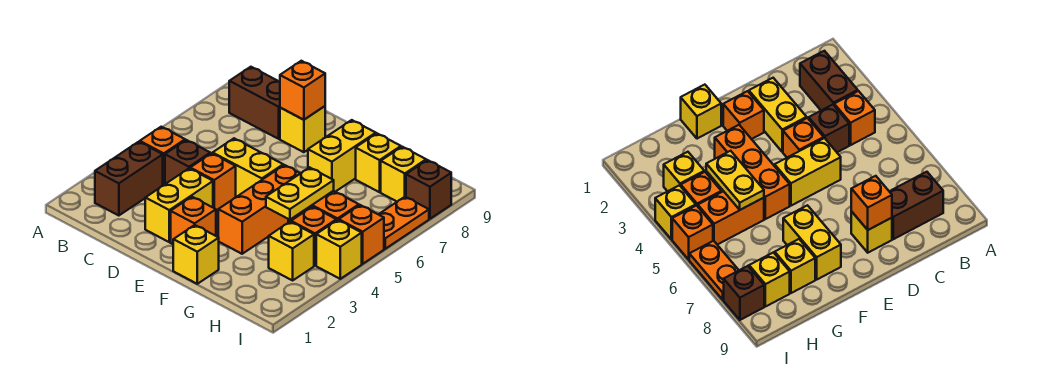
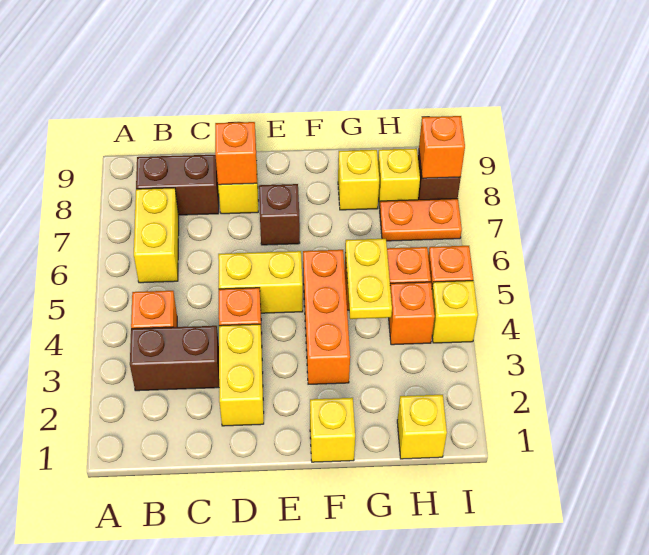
brown 1x2 brick [95,142,163,216] -> brown 1x2 brick turned to [130,326,219,391]
brown 1x1 brick [165,140,210,184] -> brown 1x1 brick moved to [259,184,300,245]
orange 1x1 brick [171,197,216,244] -> orange 1x1 brick moved to [419,116,465,178]
yellow 1x2 brick [308,120,376,192] -> yellow 1x2 brick moved to [134,188,179,283]
yellow 1x1 brick [269,222,314,280] -> yellow 1x1 brick moved to [397,395,447,459]
orange 1x2 plate [379,197,429,249] -> orange 1x2 plate turned to [379,199,462,241]

